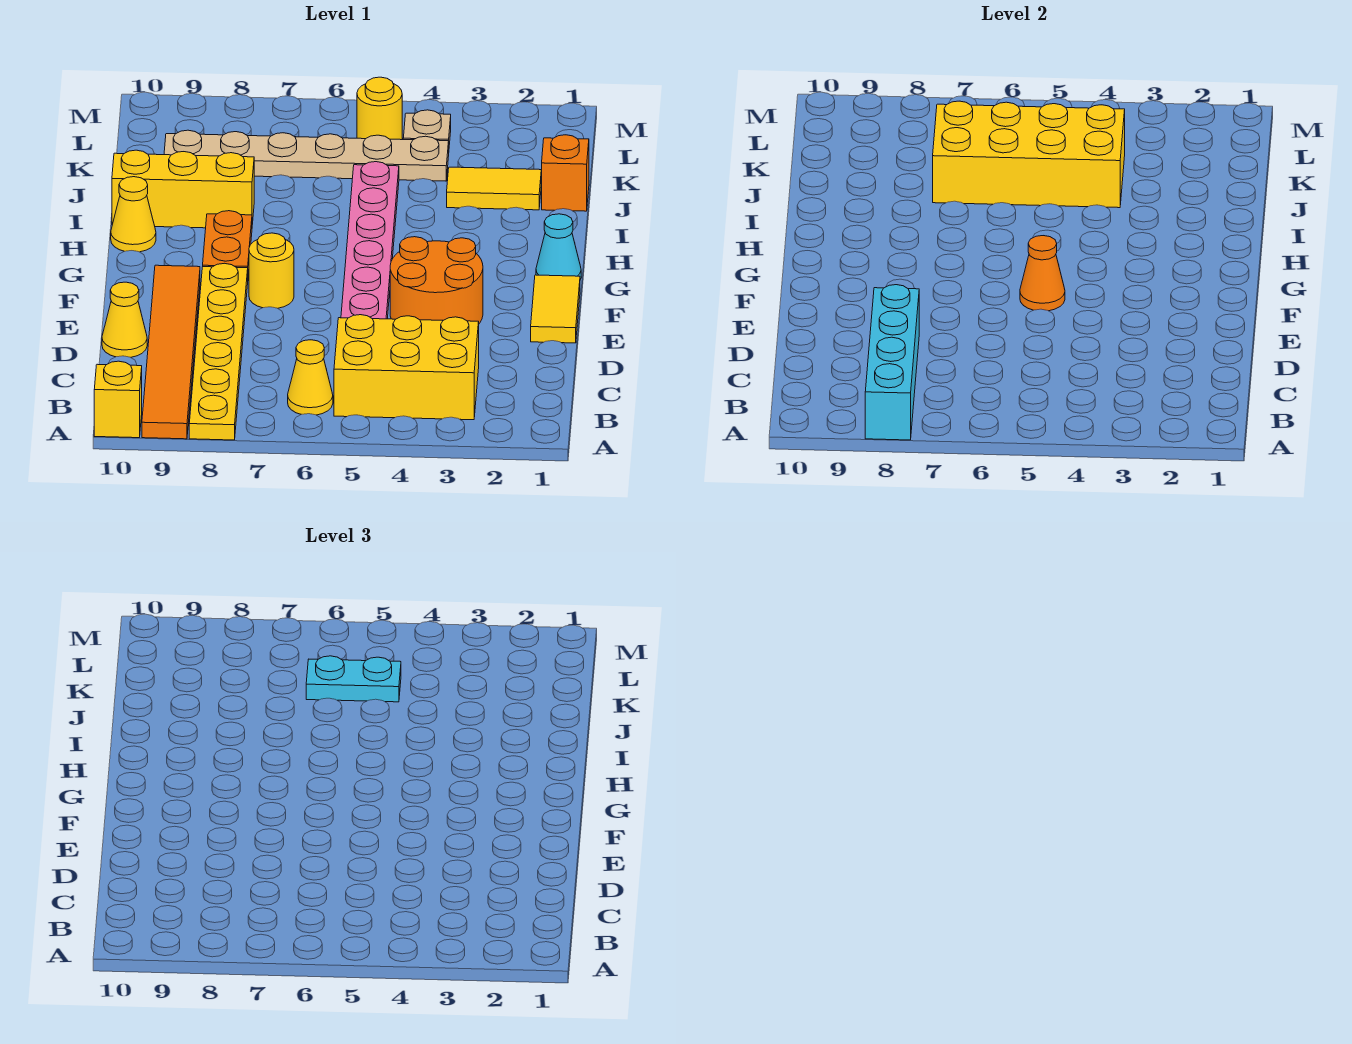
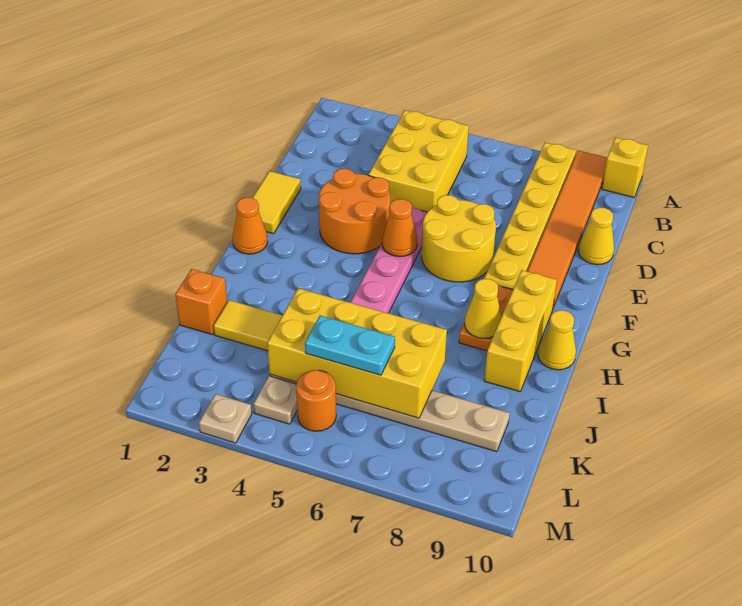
cyan 1x4 brick [865,285,919,440] -> none
yellow 2x3 brick [334,315,479,420] -> yellow 2x3 brick turned to [369,110,469,212]
yellow 1x1 cone [288,340,333,415] -> yellow 1x1 cone moved to [465,279,501,338]
yellow 1x1 round brick [249,233,294,308] -> yellow 2x2 round brick [422,195,496,282]
cyan 1x1 cone [536,214,581,280] -> orange 1x1 cone [233,197,268,254]
yellow 1x3 brick [112,150,254,228] -> yellow 1x3 brick turned to [484,270,557,392]
yellow 1x1 round brick [357,77,402,140] -> orange 1x1 round brick [296,370,336,431]
none -> tan 1x1 plate [199,394,252,443]

